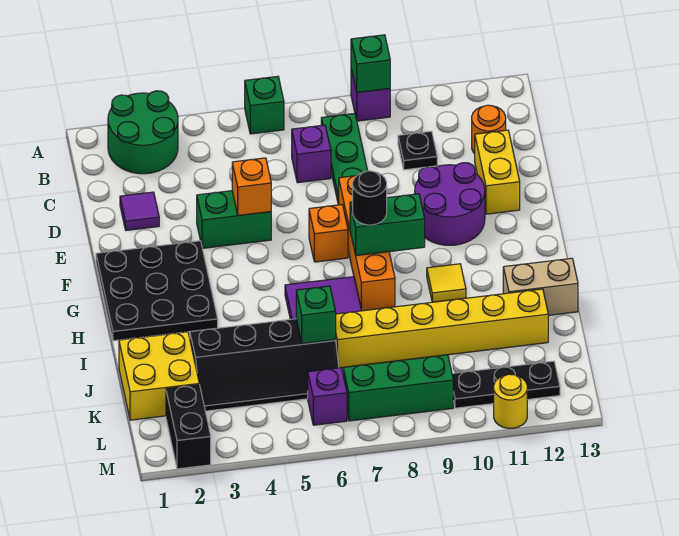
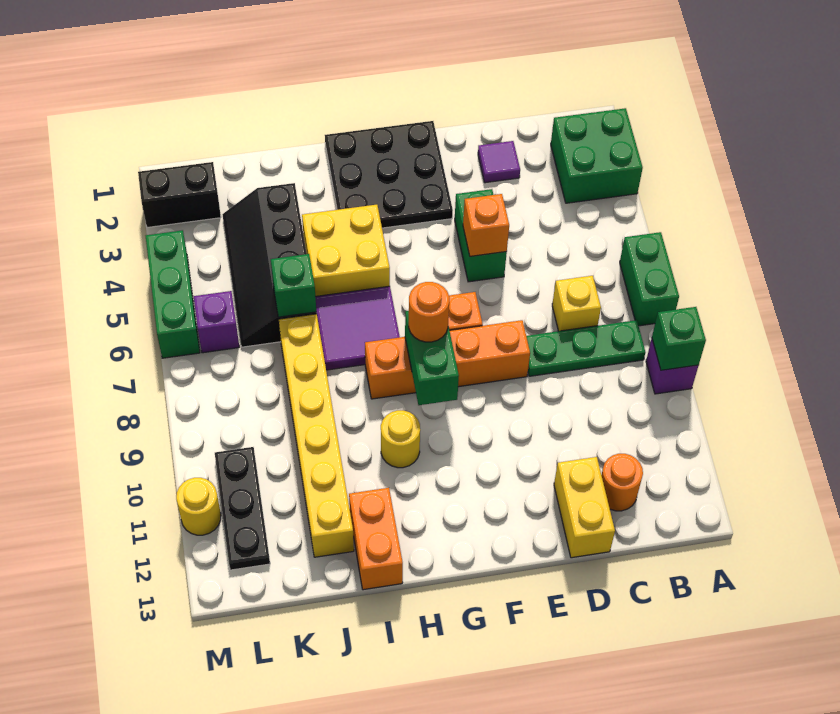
green 2x2 round brick [108,91,178,174] -> green 2x2 brick [551,108,643,203]
green 1x1 brick [245,76,284,134] -> green 1x2 brick [620,232,679,326]
purple 1x1 brick [292,125,331,183] -> yellow 1x1 brick [552,276,601,331]
black 1x1 plate [398,131,437,170] -> none
yellow 1x2 brick [475,130,520,214] -> yellow 1x2 brick turned to [554,457,615,558]
purple 2x2 round brick [415,163,485,245] -> none
black 1x1 round brick [353,171,387,225] -> orange 1x1 round brick [409,282,449,342]
yellow 1x1 tile [427,264,466,302] -> yellow 1x1 round brick [381,410,420,468]
tan 1x2 brick [503,258,578,315] -> orange 1x2 brick [349,488,403,590]
yellow 2x2 brick [119,332,199,420] -> yellow 2x2 brick moved to [302,205,390,296]
green 1x3 brick [343,355,453,421] -> green 1x3 brick moved to [146,230,200,358]

